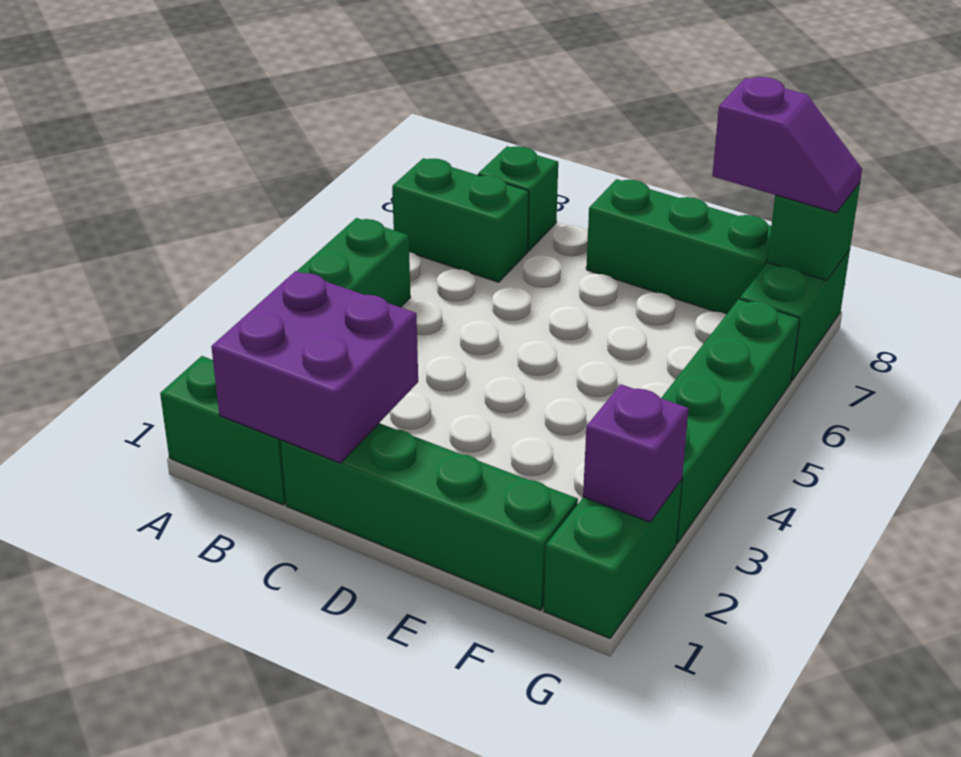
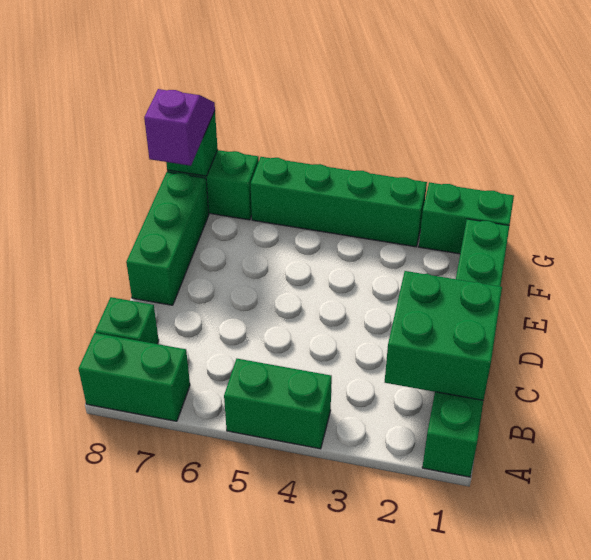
green 1x2 brick [392,158,529,282] -> green 1x2 brick turned to [79,333,190,421]
purple 2x2 brick [211,271,418,463] -> green 2x2 brick [385,271,502,400]
purple 1x1 brick [583,384,689,522] -> none

